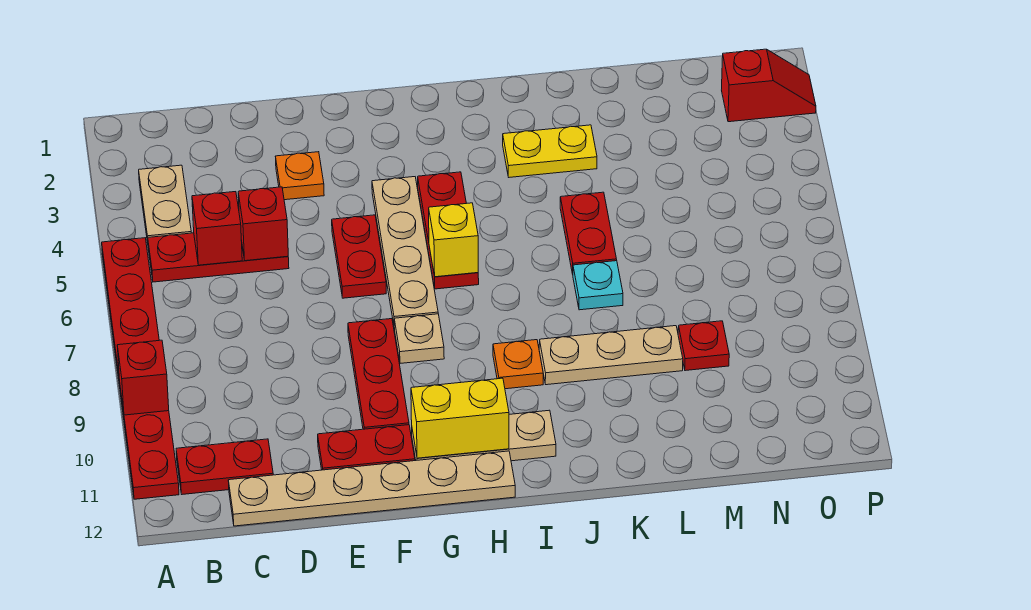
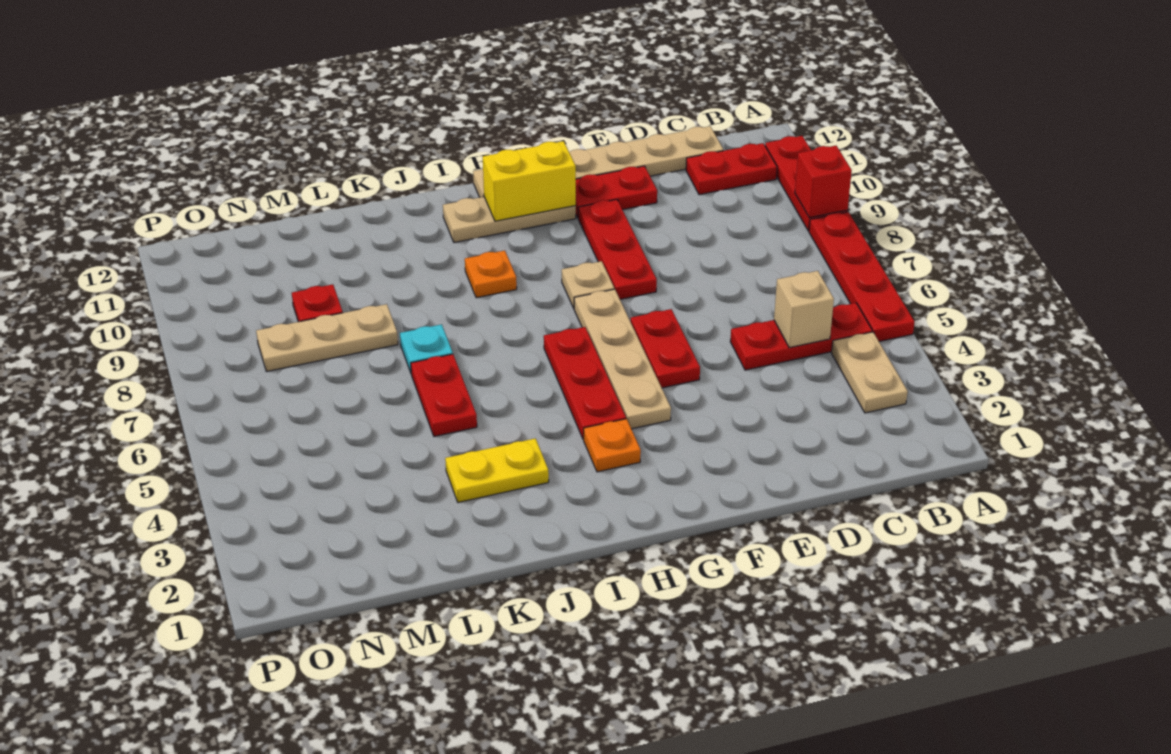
red 1x1 brick [192,192,242,265] -> tan 1x1 brick [774,271,834,348]
red 1x1 brick [238,187,288,261] -> none
orange 1x1 plate [275,152,324,200] -> orange 1x1 plate moved to [584,419,641,472]
yellow 1x1 brick [429,203,478,277] -> none
tan 1x3 plate [539,326,683,385] -> tan 1x3 plate moved to [256,304,398,372]
red 1x2 slope [722,49,816,122] -> none

